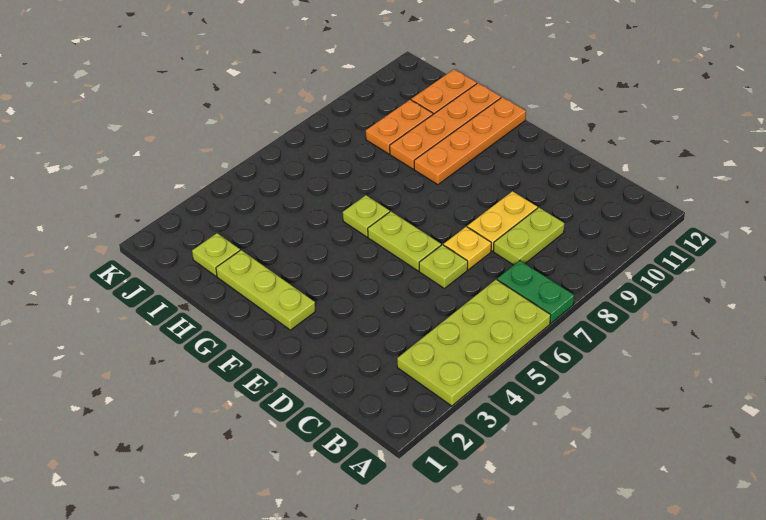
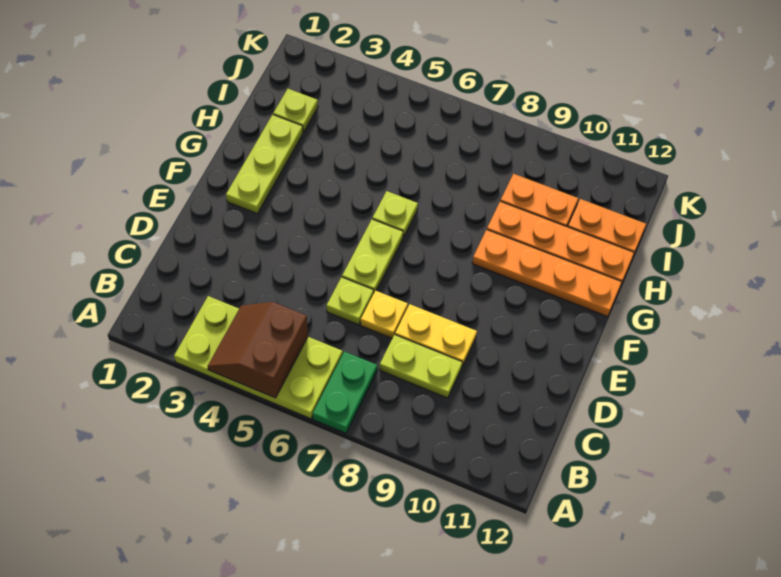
none -> brown 2x2 slope [207,302,308,398]

